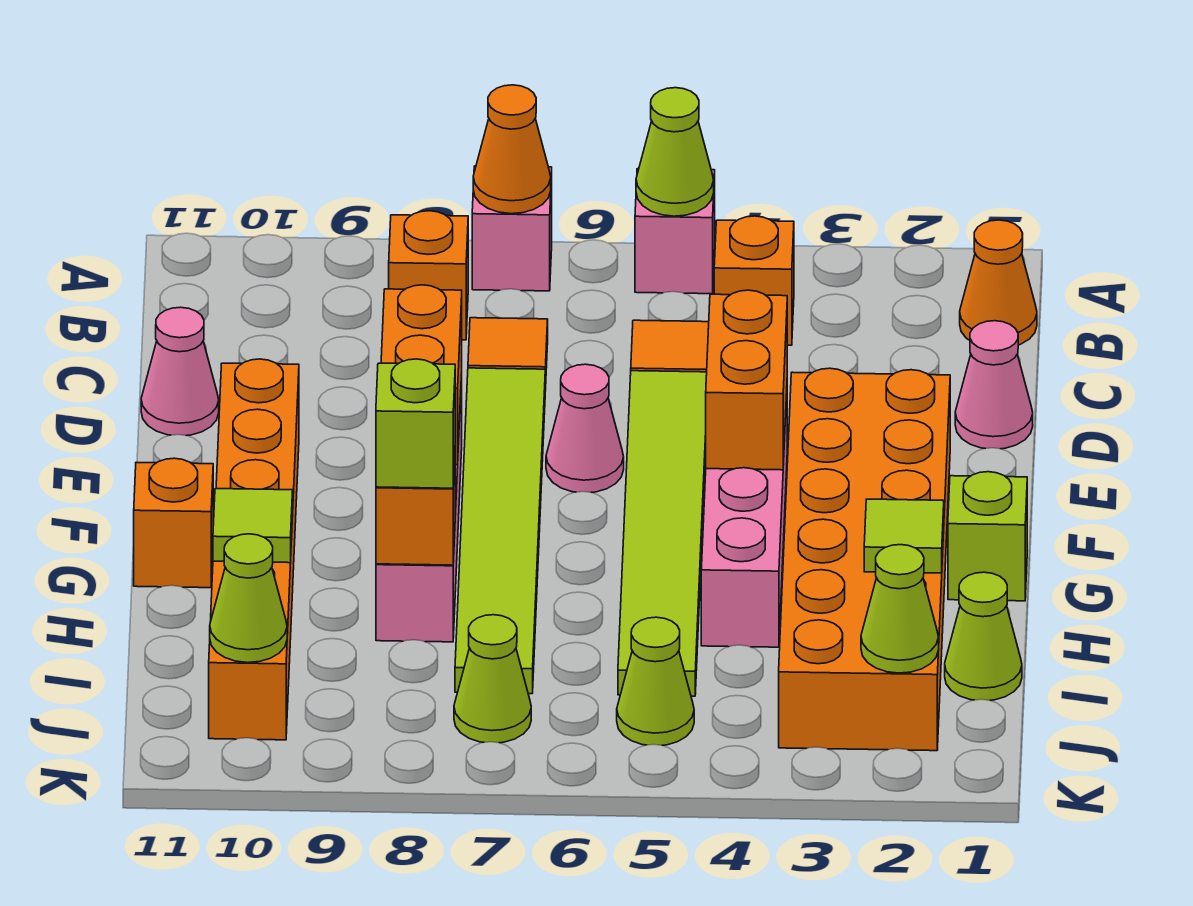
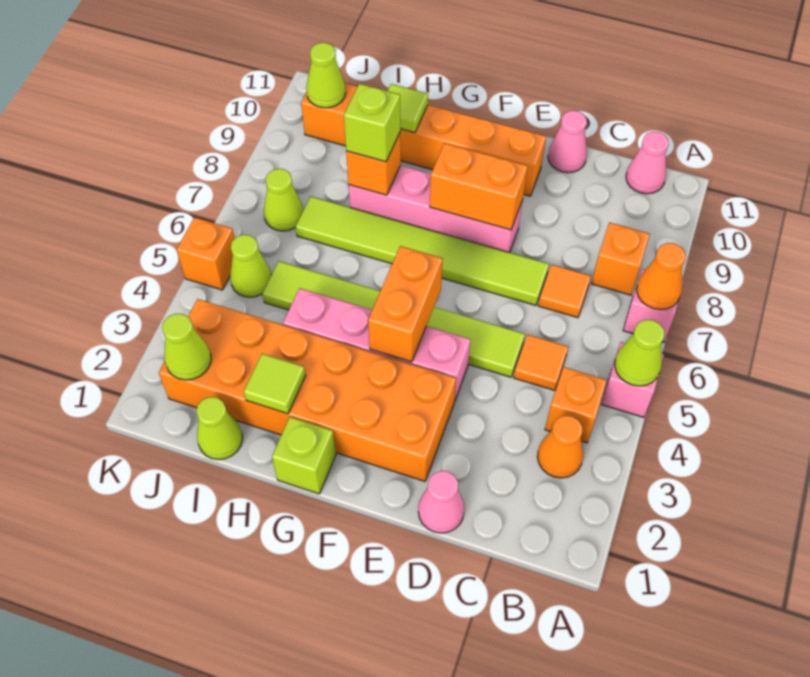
orange 1x1 cone [960,220,1037,345] -> orange 1x1 cone moved to [537,416,583,478]
orange 1x2 brick [706,290,787,470] -> orange 1x2 brick turned to [368,246,443,362]
pink 1x1 cone [546,364,624,492] -> pink 1x1 cone moved to [626,132,668,194]
orange 1x1 brick [134,458,213,588] -> orange 1x1 brick moved to [177,217,235,290]

